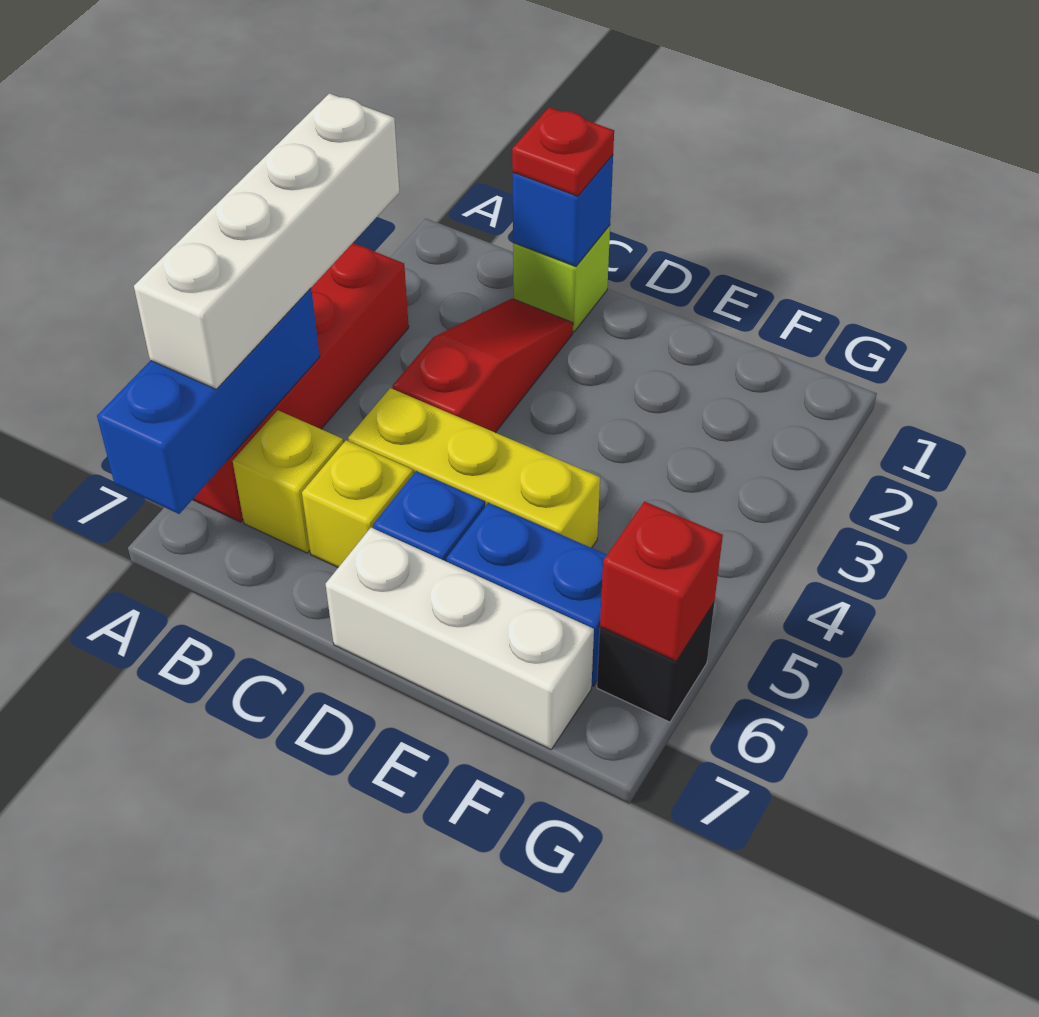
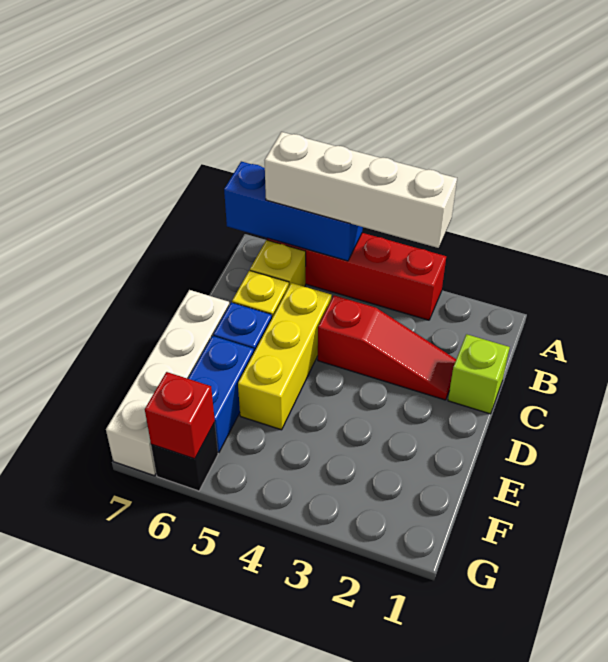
blue 1x1 brick [513,155,613,267] -> none
red 1x1 plate [512,107,614,196] -> none
white 1x3 brick [326,528,594,749] -> white 1x4 brick [106,290,229,476]

